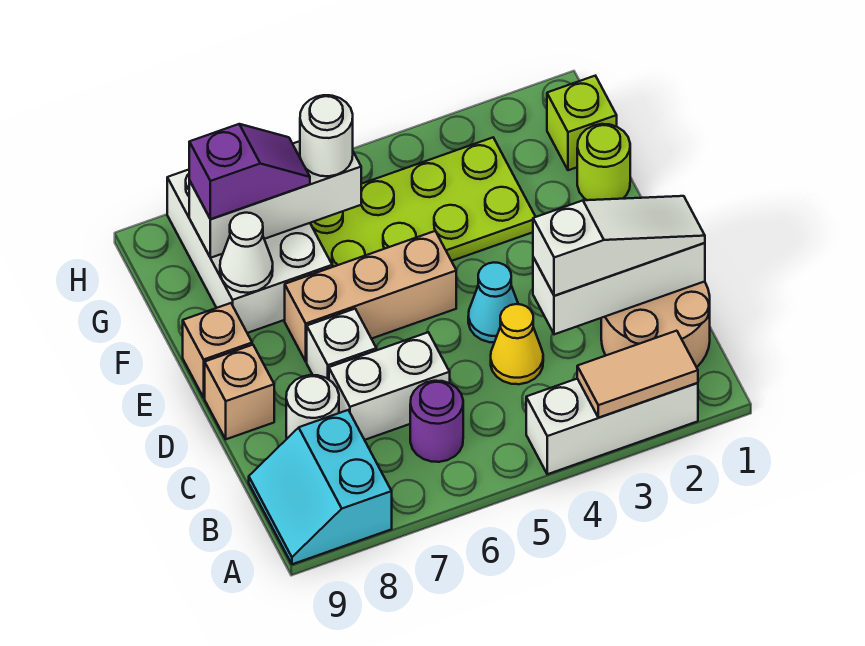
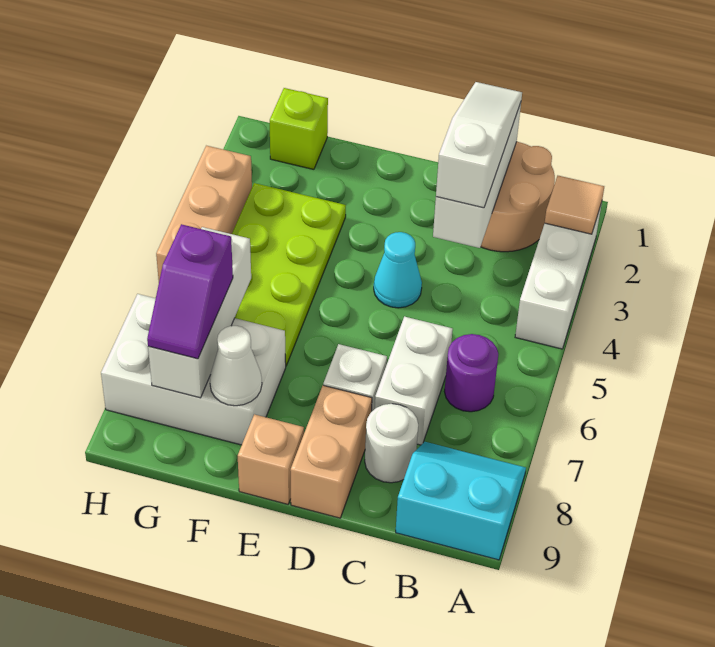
tan 1x2 tile [577,331,698,418] -> tan 1x1 tile [545,176,604,234]
cyan 2x2 slope [249,410,392,564] -> cyan 2x2 slope turned to [396,442,526,560]
yellow 1x1 cone [491,304,543,384] -> none
tan 1x1 brick [205,345,274,439] -> tan 1x2 brick [290,385,372,518]
tan 1x3 brick [285,231,456,362] -> tan 1x3 brick moved to [156,146,252,280]
lime 1x1 round brick [577,124,630,200] -> none
white 1x1 round brick [300,95,353,176] -> none
purple 1x2 slope [189,124,310,219] -> purple 1x2 slope turned to [147,224,233,359]

